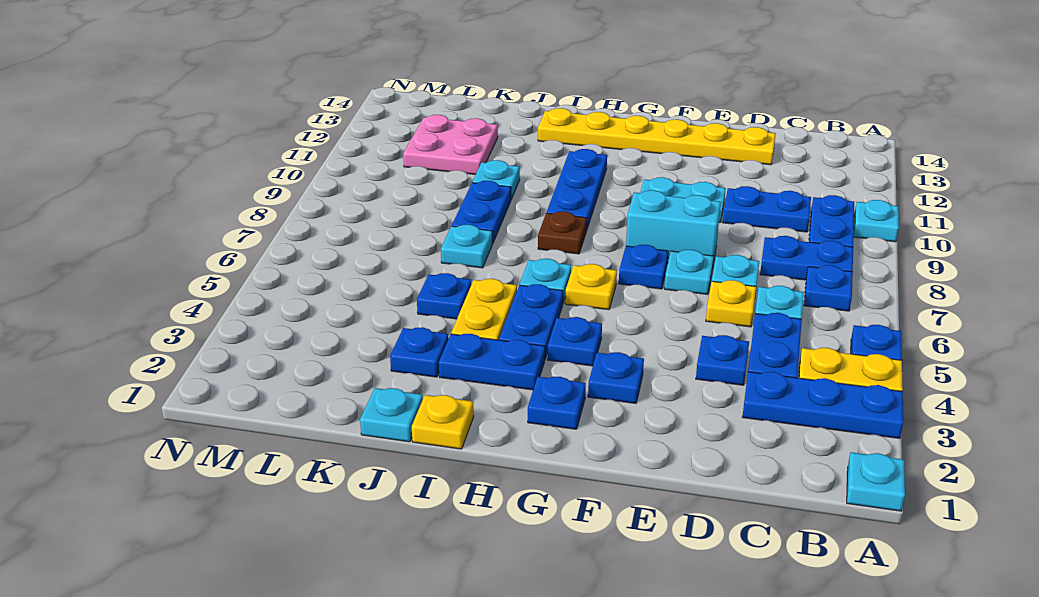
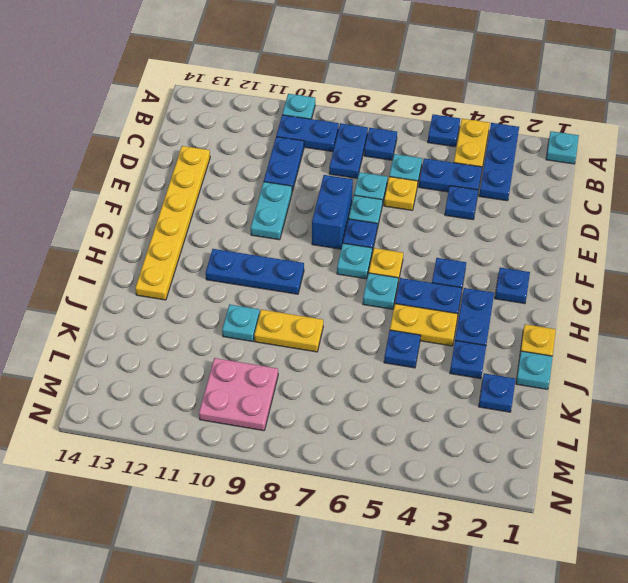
cyan 1x2 brick [626,190,721,264] -> blue 1x2 brick [312,175,353,249]
blue 1x1 plate [588,352,644,403] -> blue 1x1 plate moved to [479,373,516,412]
brown 1x1 plate [538,211,587,254] -> none
cyan 1x1 plate [441,225,492,268] -> cyan 1x1 plate moved to [337,243,372,279]
blue 1x2 plate [452,181,511,244] -> yellow 1x2 plate [254,310,323,352]
pink 2x2 plate [403,115,498,174] -> pink 2x2 plate moved to [199,358,278,431]

